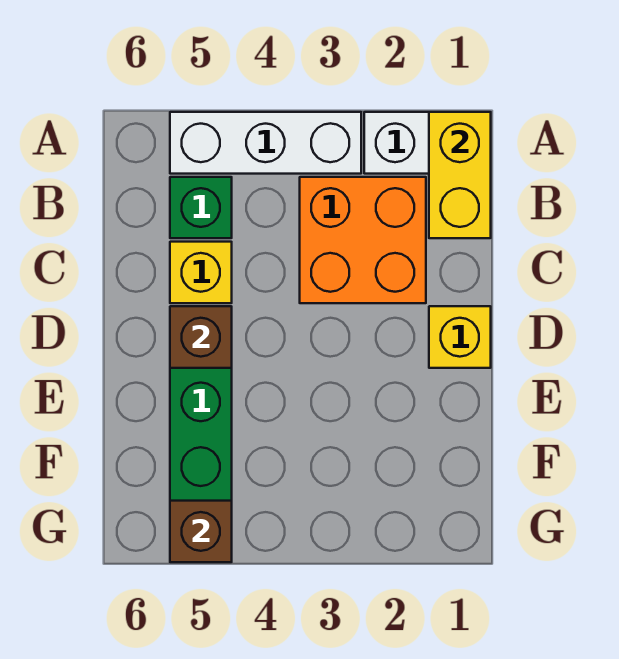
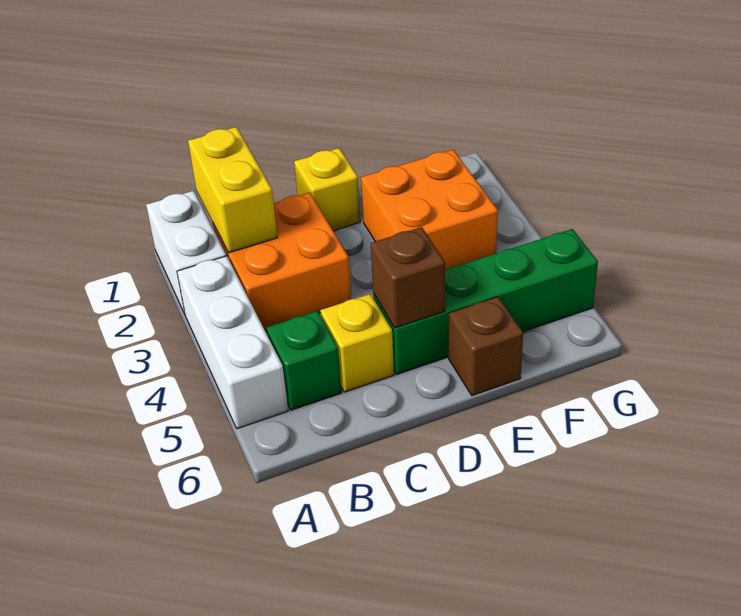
yellow 1x2 brick [429,112,491,238] -> yellow 1x2 brick turned to [188,127,278,253]
none -> orange 2x2 brick [361,150,498,270]
brown 1x1 brick [170,501,232,562] -> brown 1x1 brick moved to [449,297,523,396]

